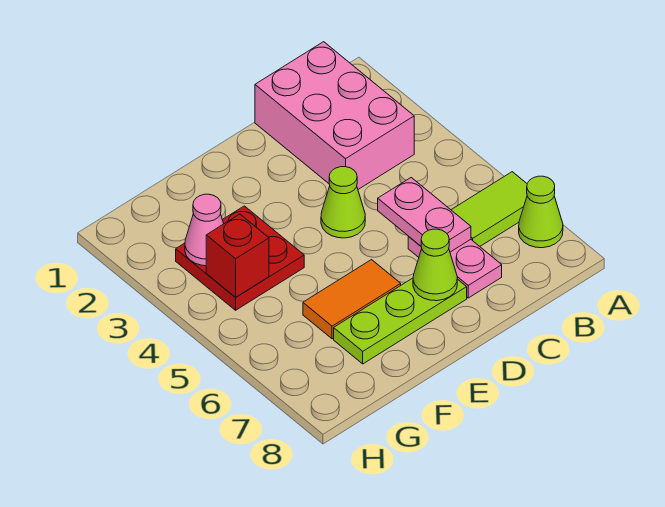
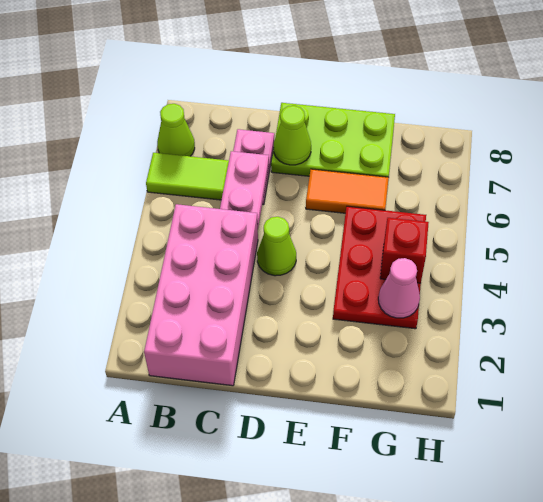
pink 2x3 brick [255,42,414,189] -> pink 2x4 brick [144,204,258,386]
lime 1x3 plate [334,278,467,364] -> lime 2x3 plate [271,103,395,177]
red 2x2 plate [176,206,304,310] -> red 2x3 plate [333,206,426,329]

